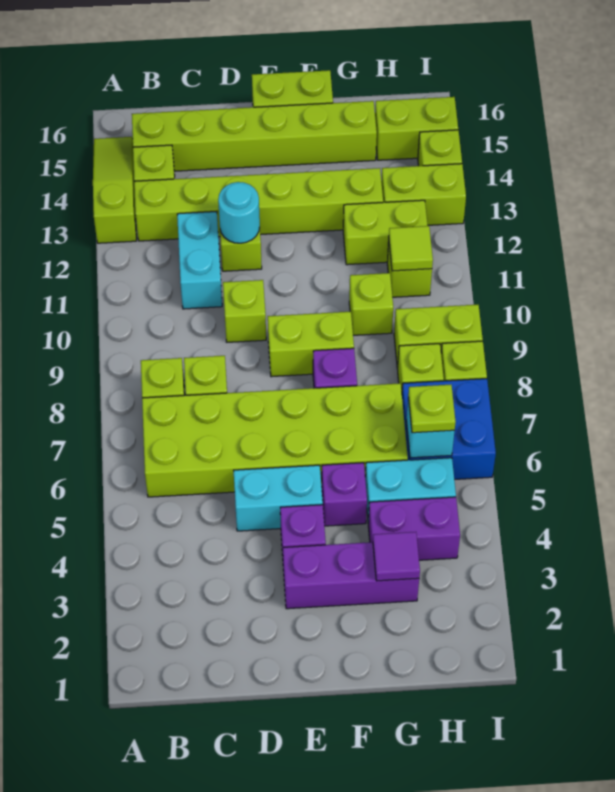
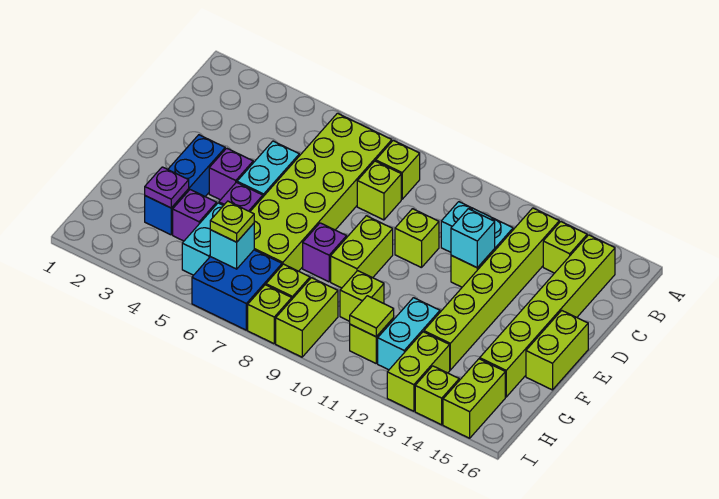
lime 1x3 slope [93,137,136,243] -> none
cyan 1x1 round brick [218,182,260,243] -> cyan 1x1 brick [451,209,495,268]
purple 1x3 brick [283,542,419,609] -> blue 1x3 brick [145,135,225,235]
purple 1x1 tile [373,532,420,581] -> purple 1x1 plate [145,167,189,208]
purple 1x2 brick [368,497,460,560] -> purple 1x1 brick [173,190,217,241]
lime 1x2 brick [343,200,428,265] -> cyan 1x2 brick [378,298,440,370]

